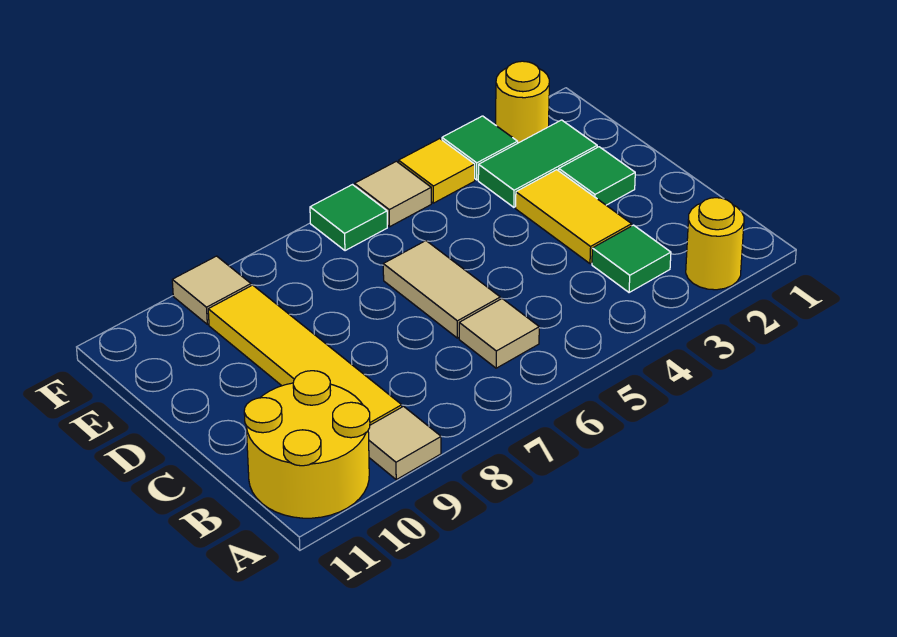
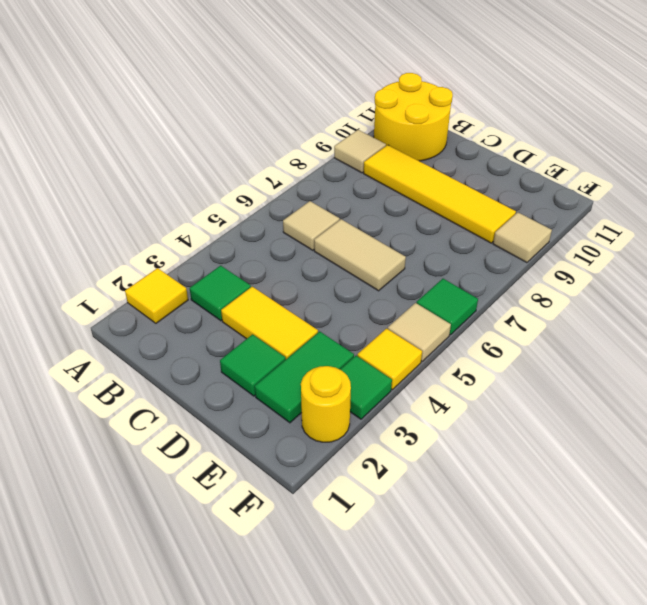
yellow 1x1 round brick [686,198,744,290] -> yellow 1x1 tile [125,268,188,323]

